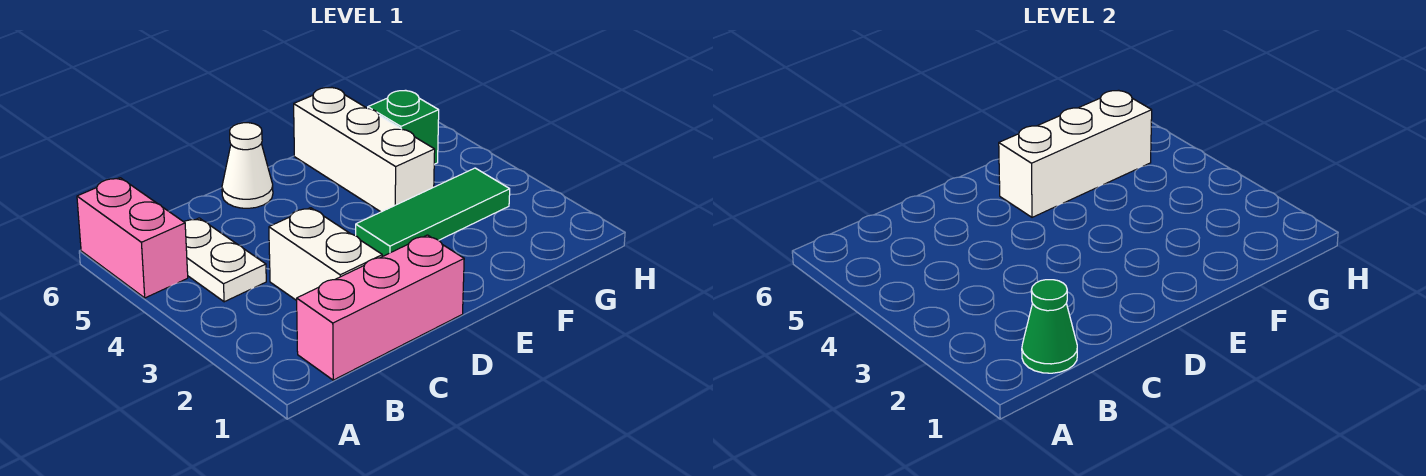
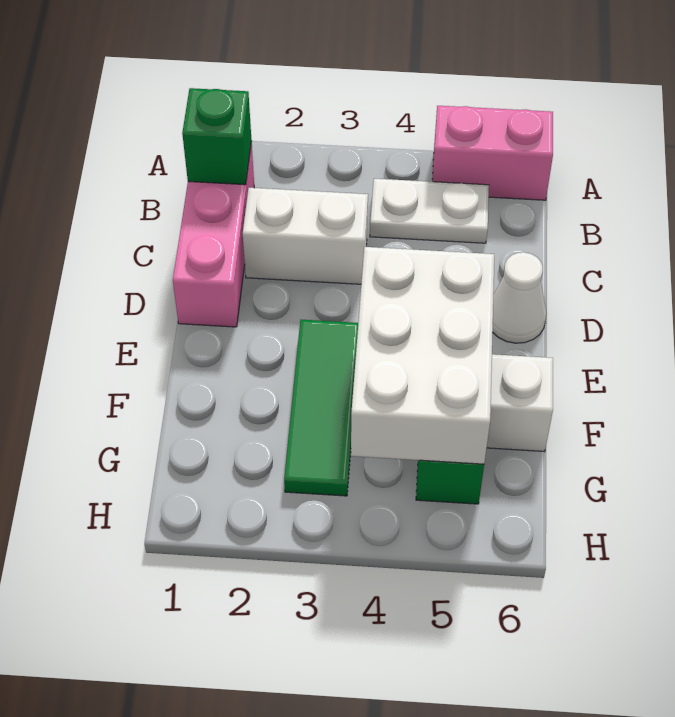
green 1x1 cone [1022,280,1077,373] -> green 1x1 brick [182,88,252,185]
white 1x3 brick [999,90,1152,217] -> white 2x3 brick [351,247,494,464]

